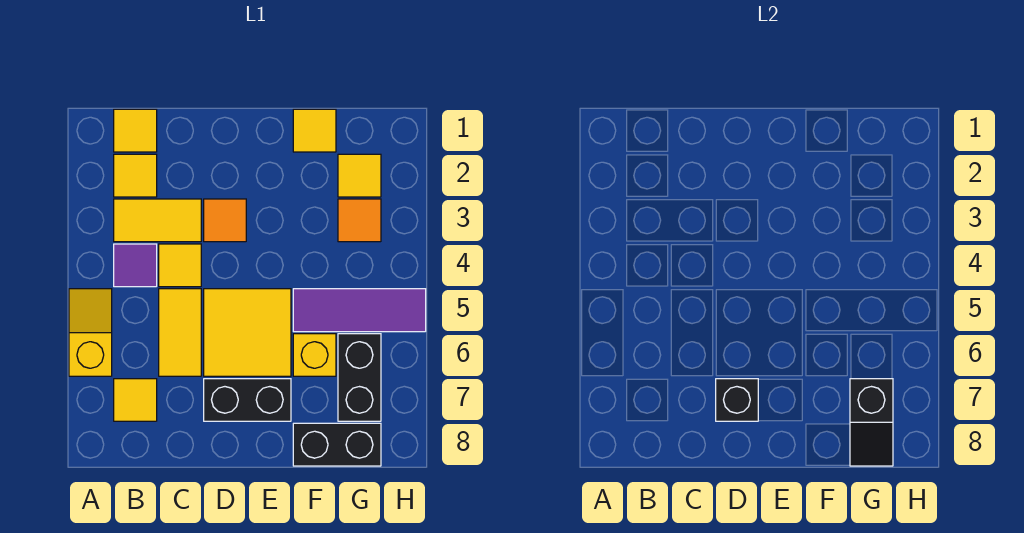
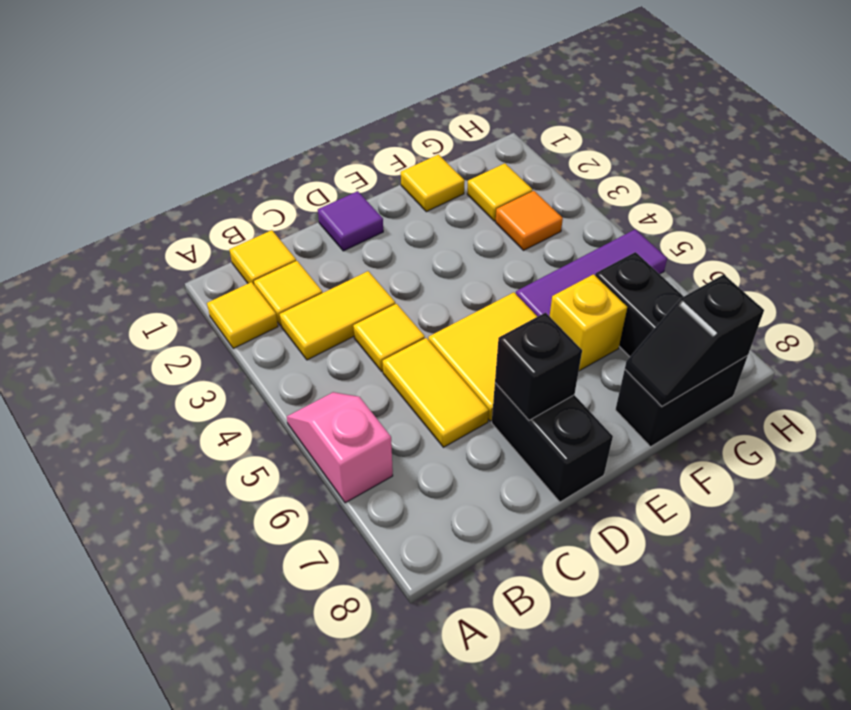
yellow 1x2 slope [69,289,112,376] -> pink 1x2 slope [287,392,393,503]
purple 1x1 tile [114,244,157,287] -> purple 1x1 tile moved to [318,191,383,251]
yellow 1x1 tile [114,379,157,421] -> yellow 1x1 tile moved to [207,282,278,348]
orange 1x1 tile [204,199,246,242] -> none
black 1x2 brick [204,379,291,421] -> black 1x2 brick turned to [492,383,613,502]
black 1x2 slope [850,379,893,466] -> black 1x2 slope turned to [625,275,764,406]

